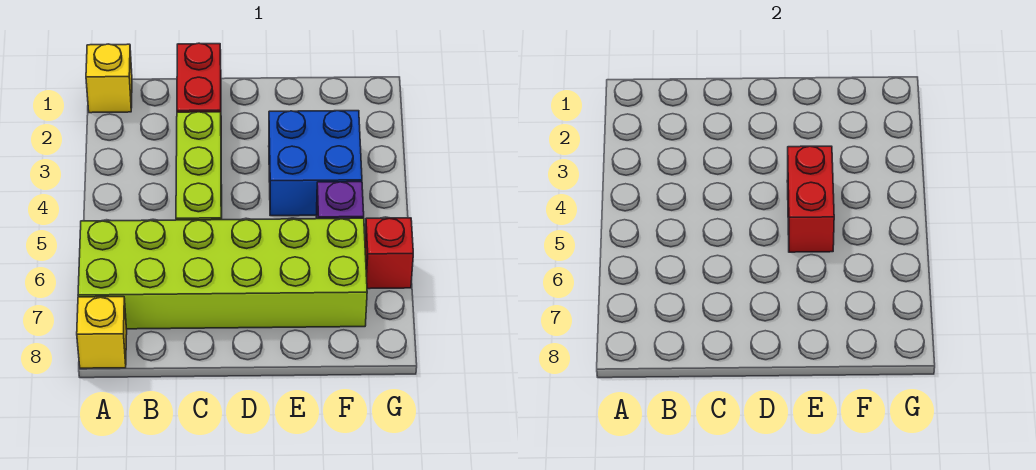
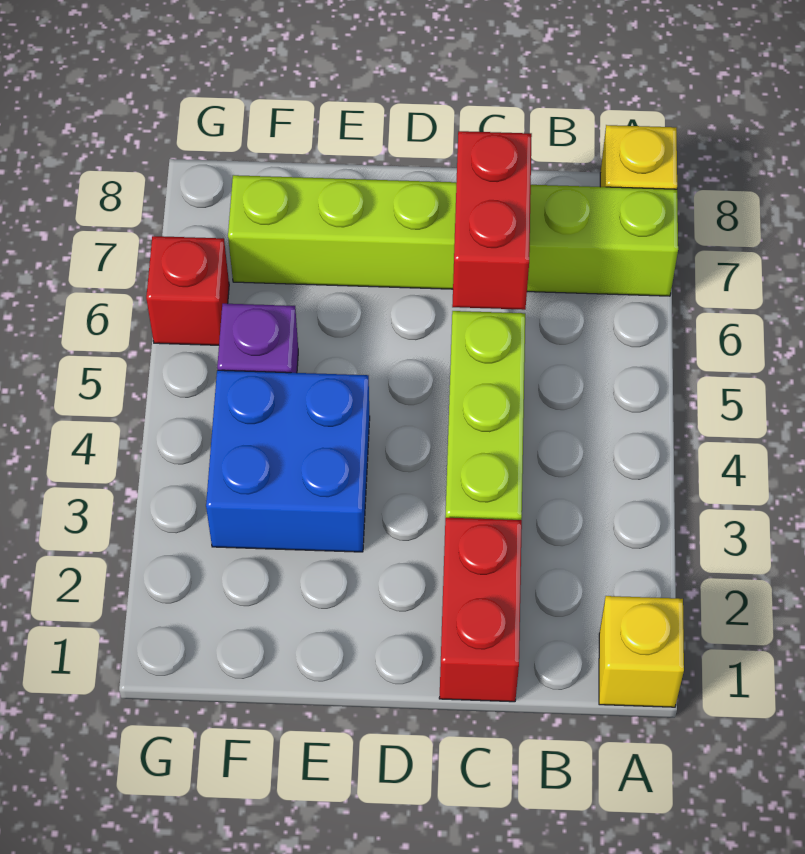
lime 2x6 brick [78,218,367,329] -> lime 1x6 brick [228,175,678,296]
red 1x2 brick [787,146,834,252] -> red 1x2 brick moved to [452,131,532,310]

